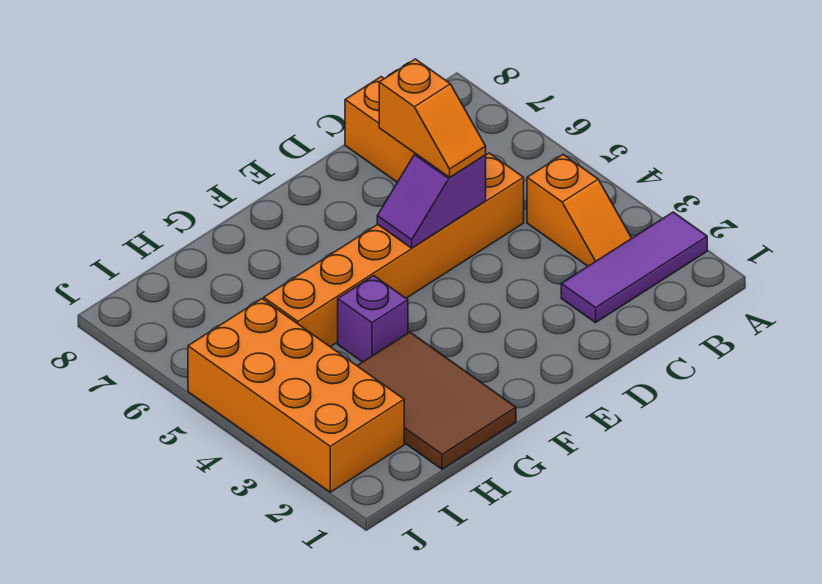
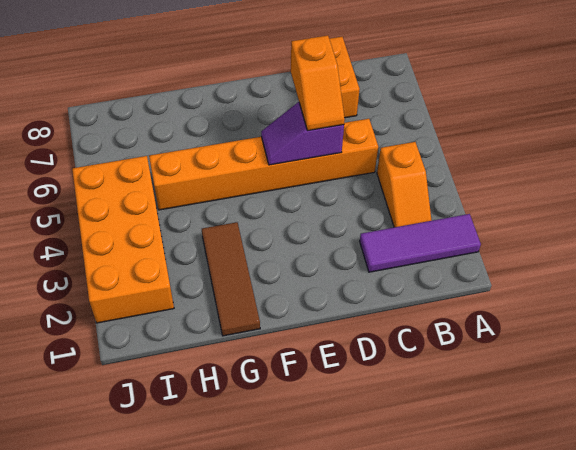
brown 2x3 tile [357,332,516,469] -> brown 1x3 tile [202,222,260,336]
purple 1x1 brick [338,276,408,362] -> none

